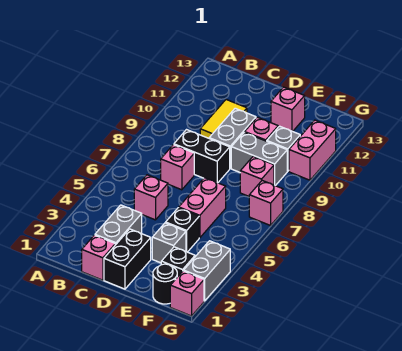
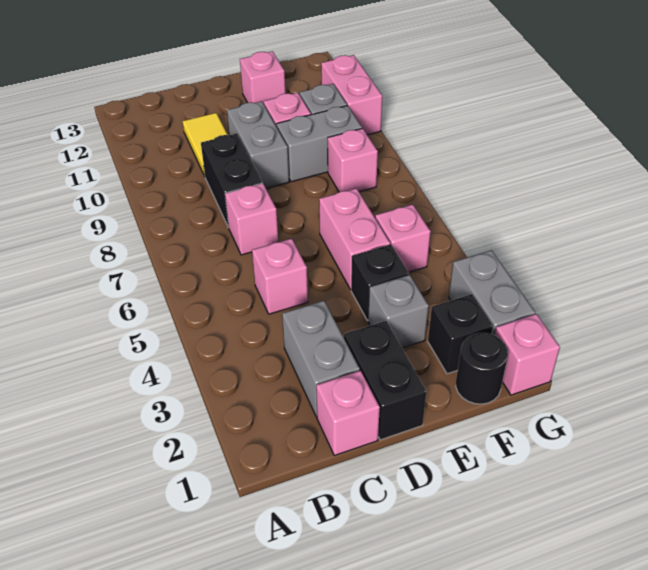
black 1x2 brick [174,130,230,183] -> black 1x2 brick turned to [201,133,262,227]
pink 1x1 brick [249,181,283,226] -> pink 1x1 brick moved to [375,204,431,272]

